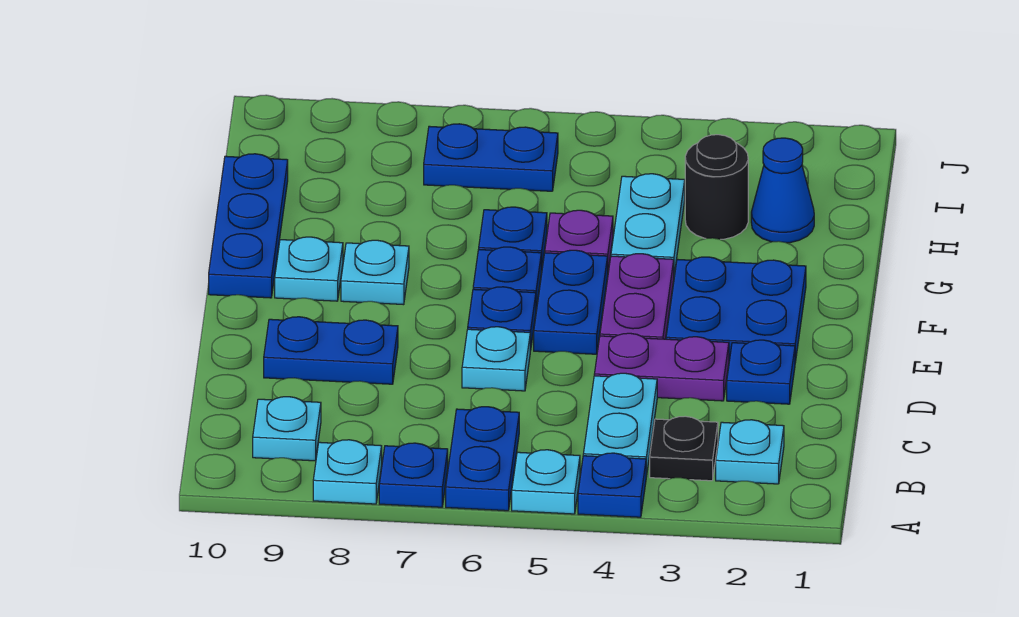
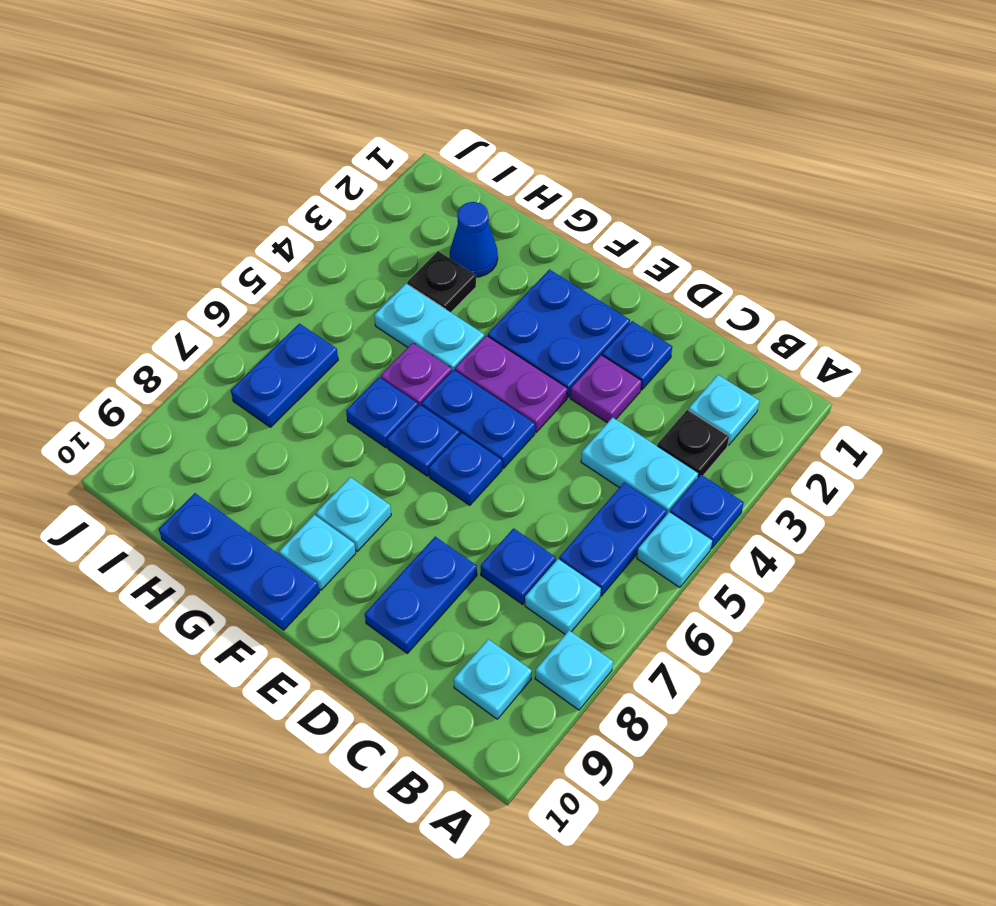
blue 1x2 plate [446,407,519,511] -> blue 1x2 plate turned to [559,482,667,596]
blue 1x1 plate [379,443,448,507] -> blue 1x1 plate moved to [481,528,556,604]
purple 1x2 plate [594,333,729,401] -> purple 1x1 plate [570,355,642,423]
cyan 1x1 plate [462,327,530,391] -> cyan 1x1 plate moved to [525,559,601,634]
black 1x1 round brick [685,135,748,239] -> black 1x1 plate [407,251,476,312]

